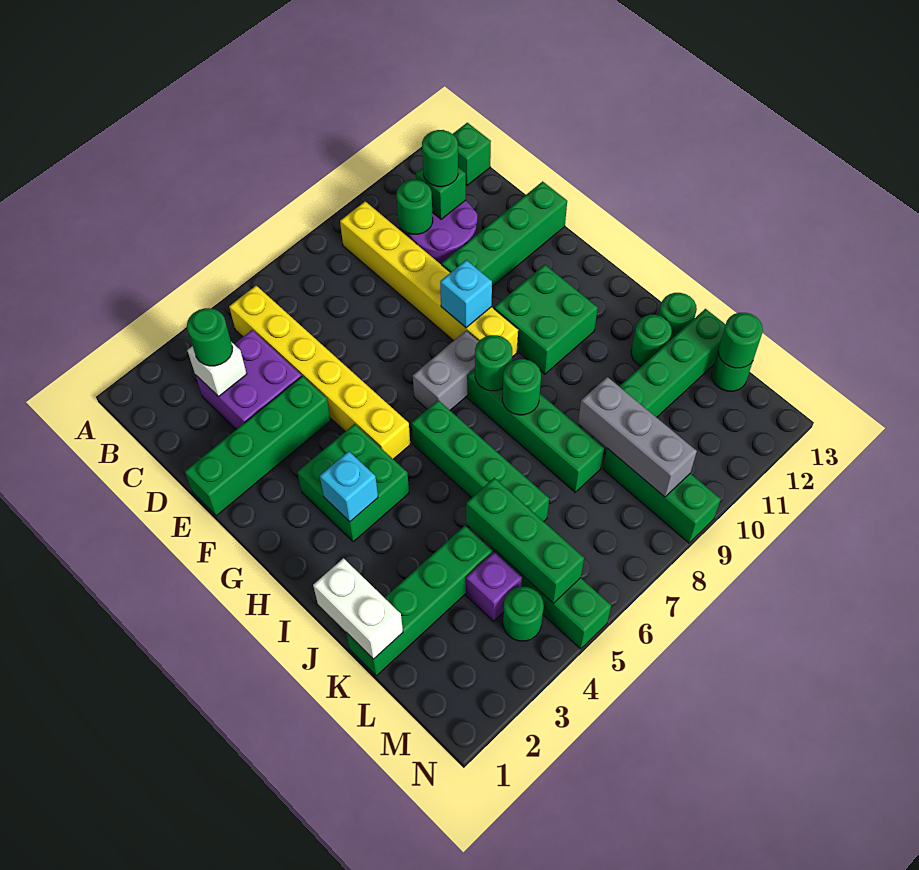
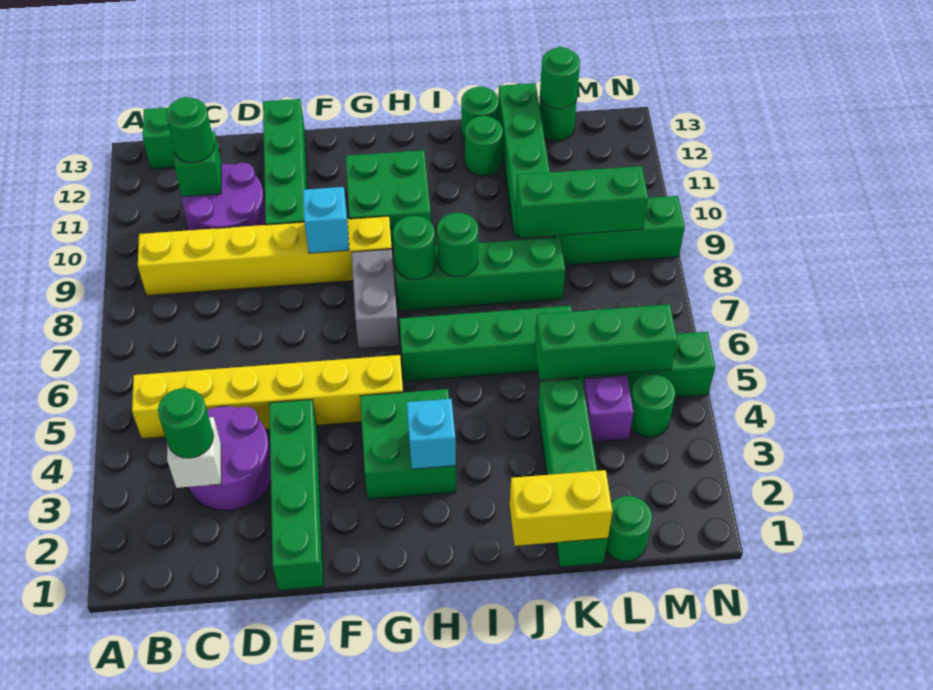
purple 2x2 brick [196,330,302,429] -> purple 2x2 round brick [188,406,271,511]
green 1x1 round brick [396,180,433,234] -> green 1x1 round brick moved to [606,496,652,561]
white 1x2 brick [313,558,403,659] -> yellow 1x2 brick [510,470,613,546]
grey 1x3 brick [578,377,697,497] -> green 1x3 brick [515,166,648,238]

